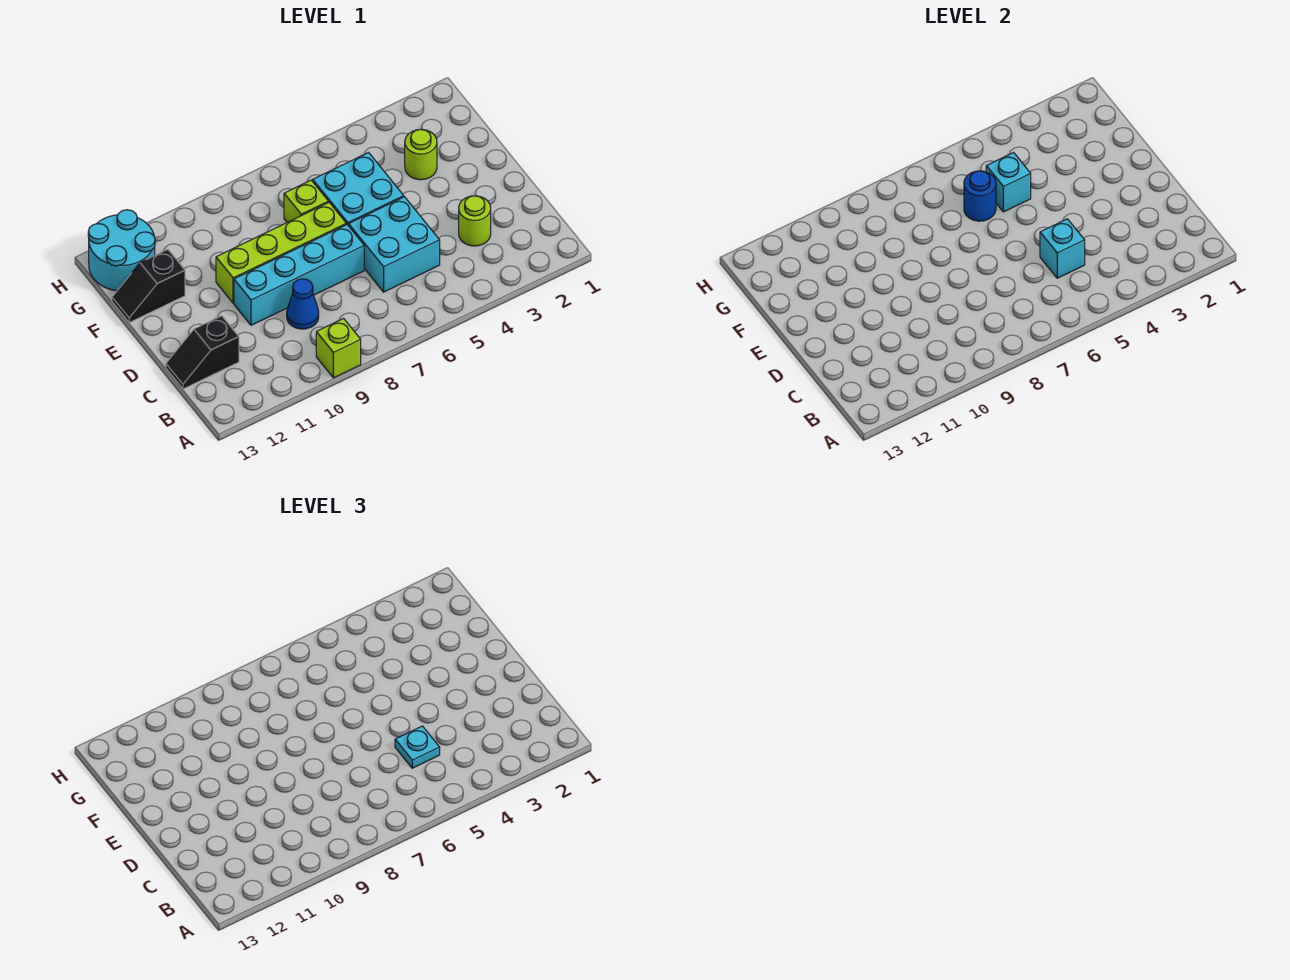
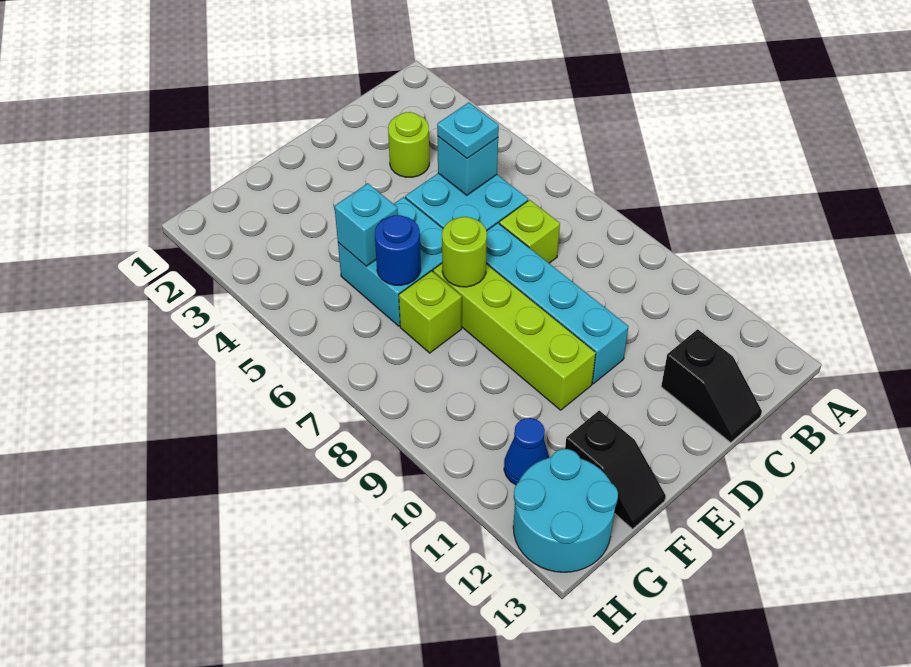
lime 1x1 brick [316,319,361,378] -> lime 1x1 brick moved to [499,200,560,263]
blue 1x1 cone [287,279,319,329] -> blue 1x1 cone moved to [504,418,549,485]
lime 1x1 round brick [405,129,437,180] -> lime 1x1 round brick moved to [442,217,487,287]

